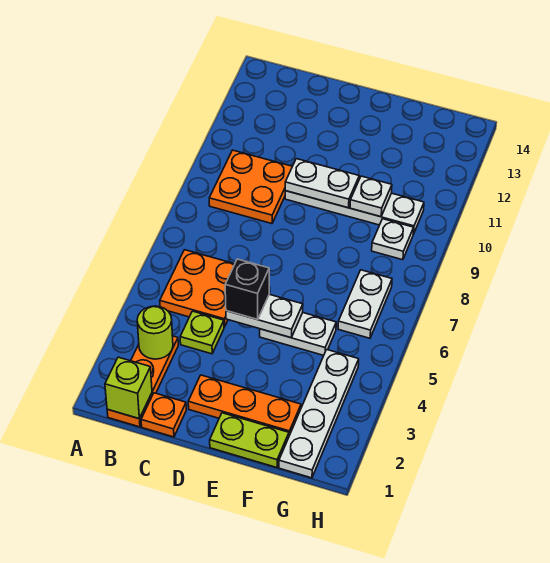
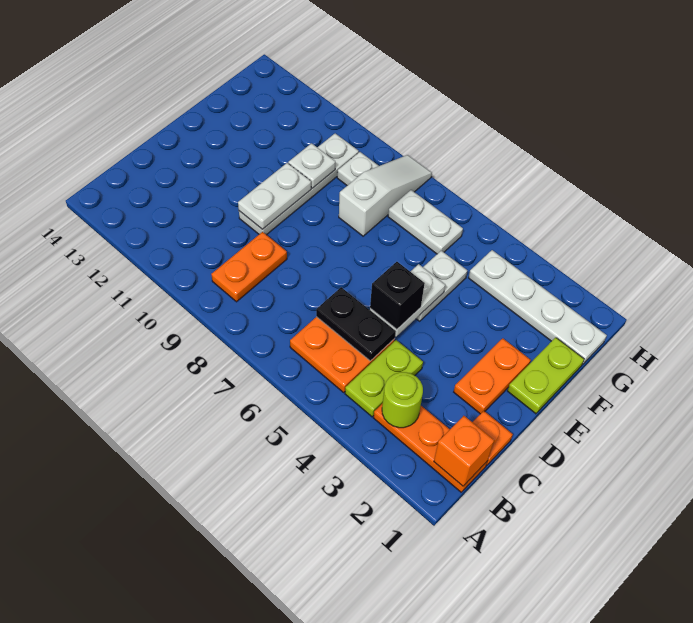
lime 1x1 brick [105,357,152,419] -> orange 1x1 brick [434,416,494,486]
orange 2x2 plate [209,150,292,224] -> orange 1x2 plate [211,232,287,302]
lime 1x1 plate [180,311,224,354] -> lime 1x2 plate [345,340,423,417]
none -> black 1x2 plate [316,287,396,361]
orange 1x3 plate [188,375,301,436] -> orange 1x2 plate [454,338,531,414]
none -> white 1x3 slope [339,155,432,236]

